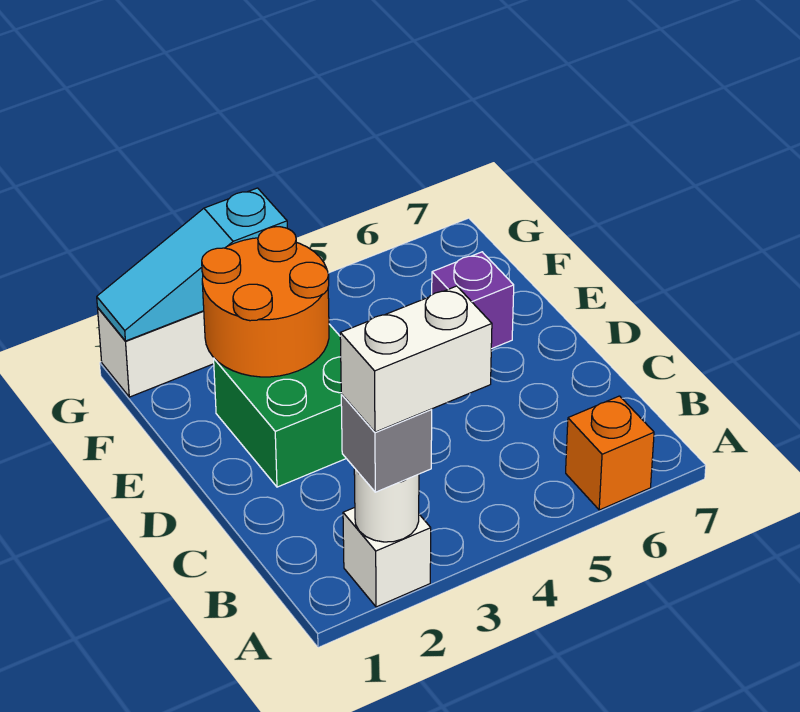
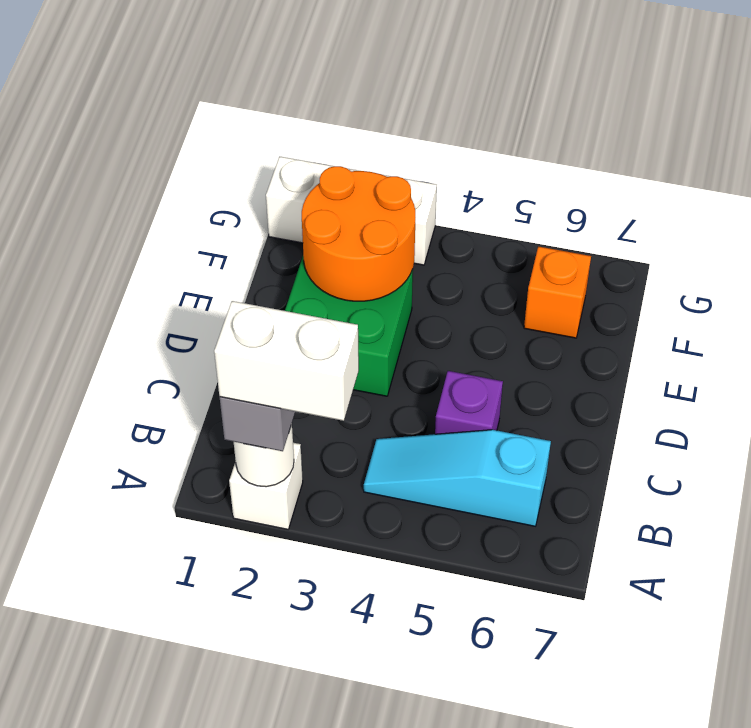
orange 1x1 brick [566,396,654,510] -> orange 1x1 brick moved to [524,246,591,338]
purple 1x1 brick [432,252,514,349] -> purple 1x1 brick moved to [435,371,503,434]
cyan 1x3 slope [97,188,287,341] -> cyan 1x3 slope moved to [364,430,551,526]

